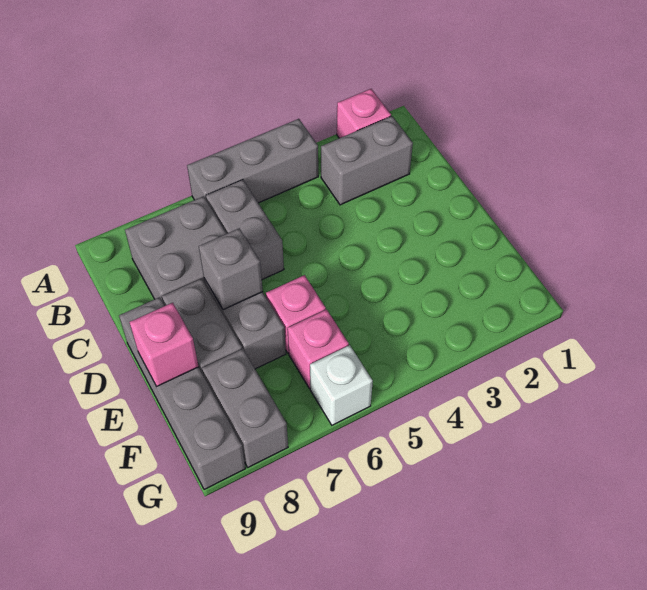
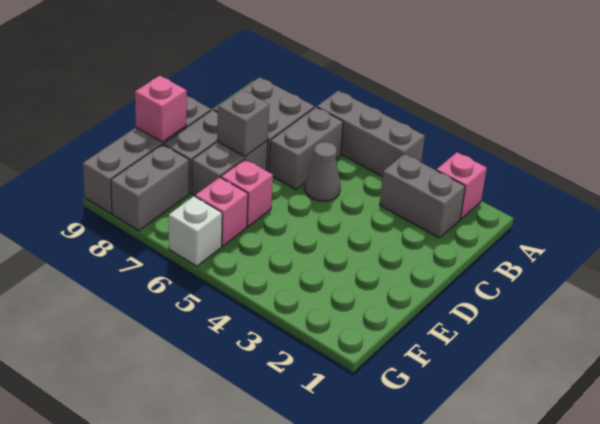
none -> grey 1x1 cone [305,142,341,201]

